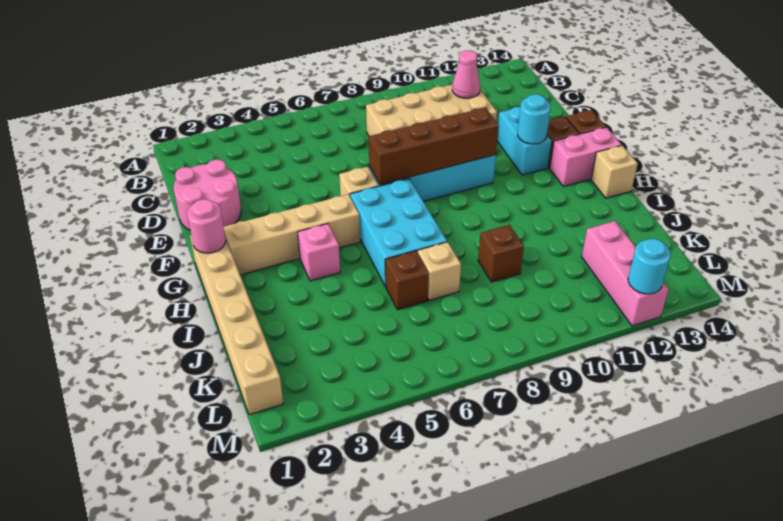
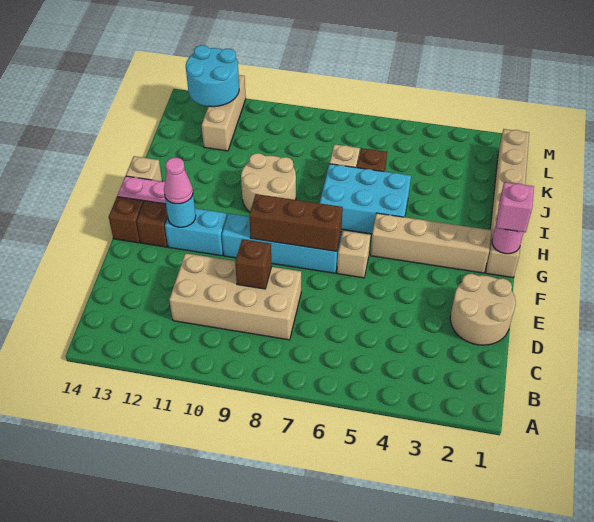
pink 1x1 cone [452,50,480,98] -> pink 1x1 cone moved to [164,158,193,204]
pink 2x2 round brick [174,160,241,230] -> tan 2x2 round brick [450,274,516,345]
cyan 1x2 brick [497,107,552,175] -> cyan 1x2 brick turned to [165,208,227,256]
brown 1x4 brick [369,108,499,185] -> brown 1x3 brick [249,194,343,251]
cyan 2x3 brick [350,179,447,286] -> cyan 2x3 brick turned to [320,164,411,234]
pink 1x1 brick [298,224,340,281] -> pink 1x1 brick moved to [496,182,534,232]
none -> tan 2x2 round brick [241,153,296,212]
brown 1x1 brick [478,225,524,282] -> brown 1x1 brick moved to [235,239,272,289]
pink 1x3 brick [582,221,669,326] -> tan 1x3 brick [202,75,246,151]
cyan 1x1 round brick [628,239,671,294] -> cyan 2x2 round brick [186,45,239,107]

